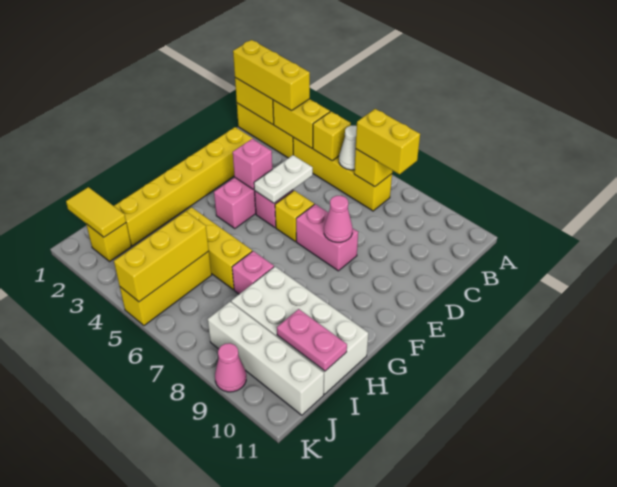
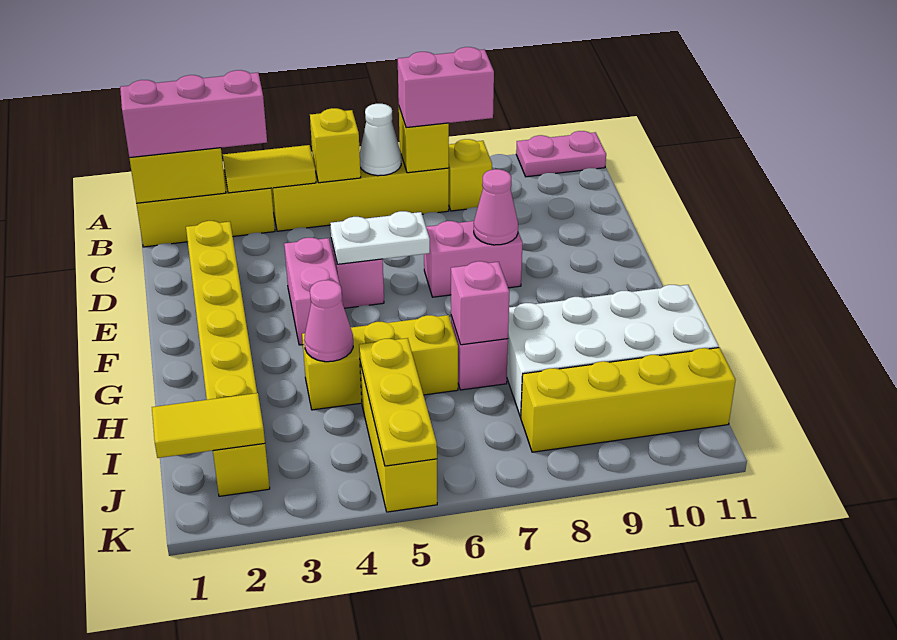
yellow 1x3 brick [233,40,310,111] -> pink 1x3 brick [120,70,267,158]
yellow 1x2 brick [273,99,330,148] -> yellow 1x2 tile [223,145,316,193]
yellow 1x2 brick [356,109,420,174] -> pink 1x2 brick [398,47,494,128]
white 1x2 plate [254,155,313,203] -> white 1x2 plate turned to [330,211,430,264]
pink 1x1 brick [233,139,272,190] -> pink 1x1 brick moved to [451,261,509,345]
yellow 1x1 brick [275,191,314,242] -> yellow 1x1 brick moved to [449,139,492,211]
yellow 1x3 brick [114,211,209,302] -> yellow 1x3 plate [359,338,437,466]
pink 1x2 plate [277,309,347,371] -> pink 1x2 plate moved to [516,131,606,177]
white 1x4 brick [208,302,324,415] -> yellow 1x4 brick [521,348,735,452]
pink 1x1 cone [215,343,246,392] -> pink 1x1 cone moved to [304,280,353,362]

